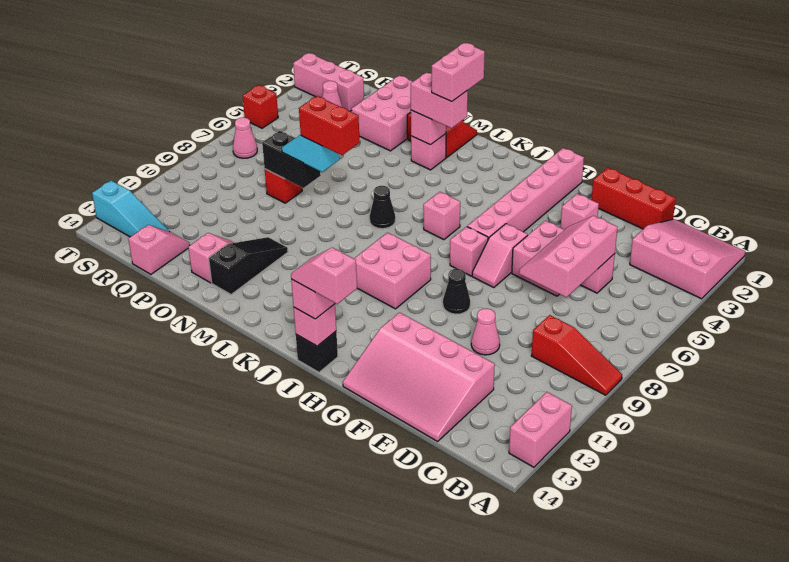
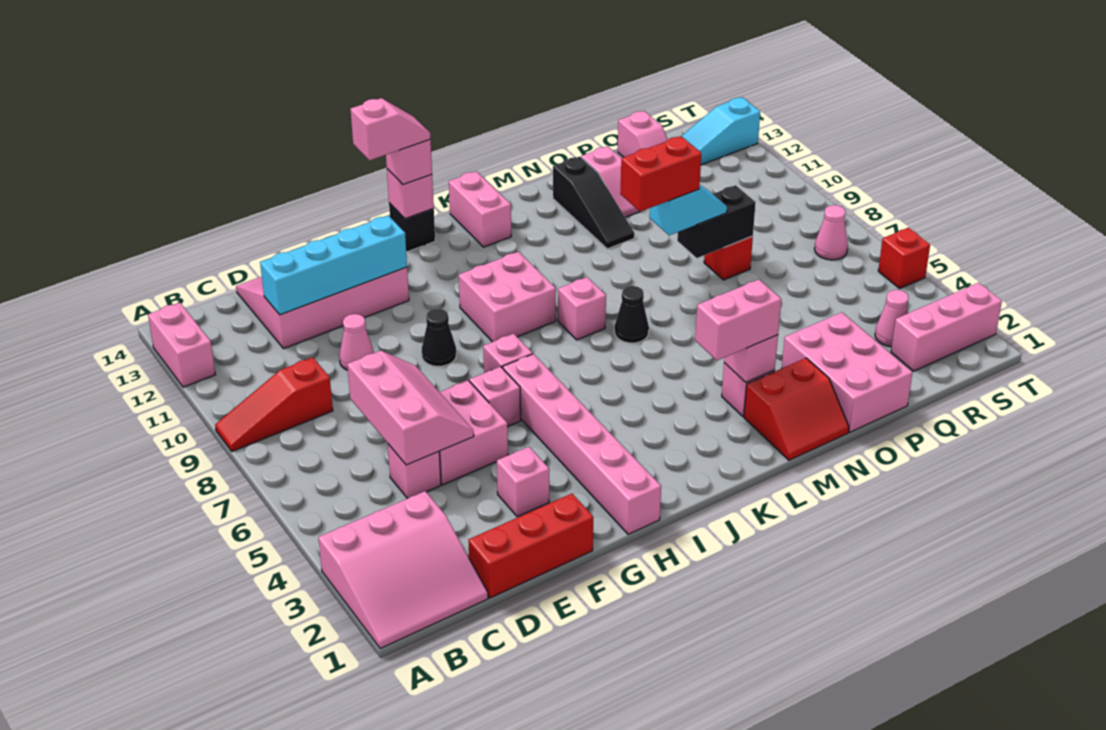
none -> cyan 1x4 brick [260,215,407,315]
pink 1x1 brick [423,192,460,240] -> pink 1x1 brick moved to [558,277,606,340]
pink 1x2 brick [432,43,485,102] -> pink 1x2 brick moved to [449,171,511,247]

